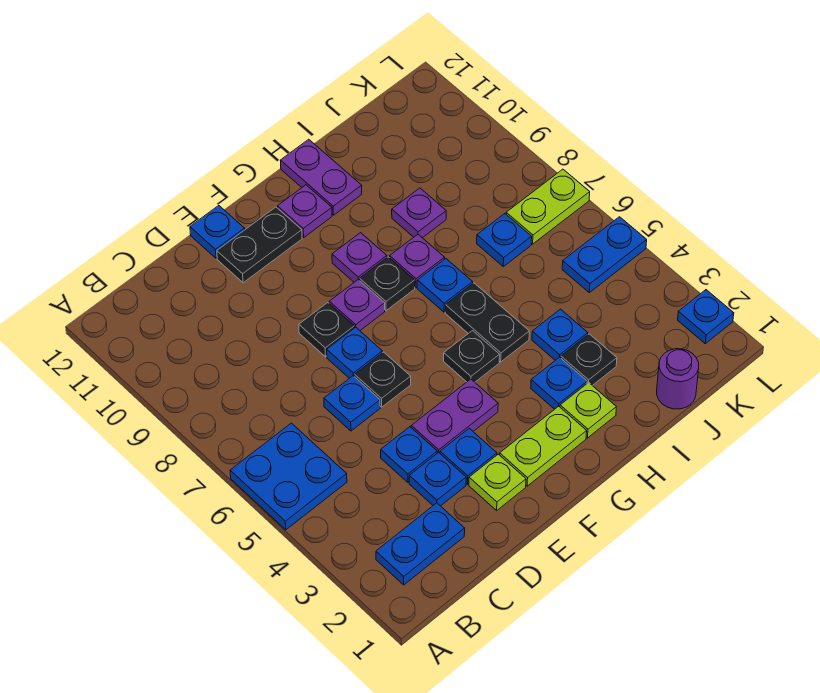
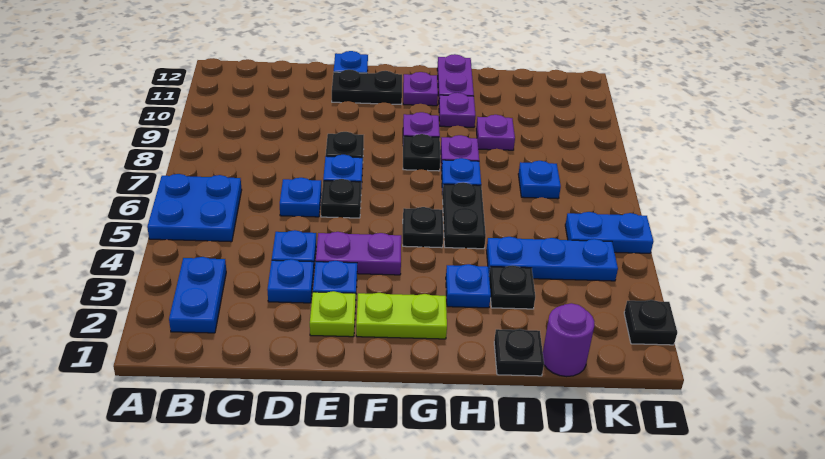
blue 1x2 plate [376,503,465,585] -> blue 1x2 plate turned to [169,257,226,333]
purple 1x1 plate [329,280,385,330] -> purple 1x1 plate moved to [439,93,476,127]
lime 1x1 plate [560,383,616,438] -> none
none -> black 1x1 plate [494,329,544,376]
blue 1x1 plate [532,309,588,360] -> blue 1x3 plate [487,237,618,281]
lime 1x2 plate [506,169,590,244] -> none
blue 1x1 plate [678,290,734,344] -> black 1x1 plate [624,300,677,345]

